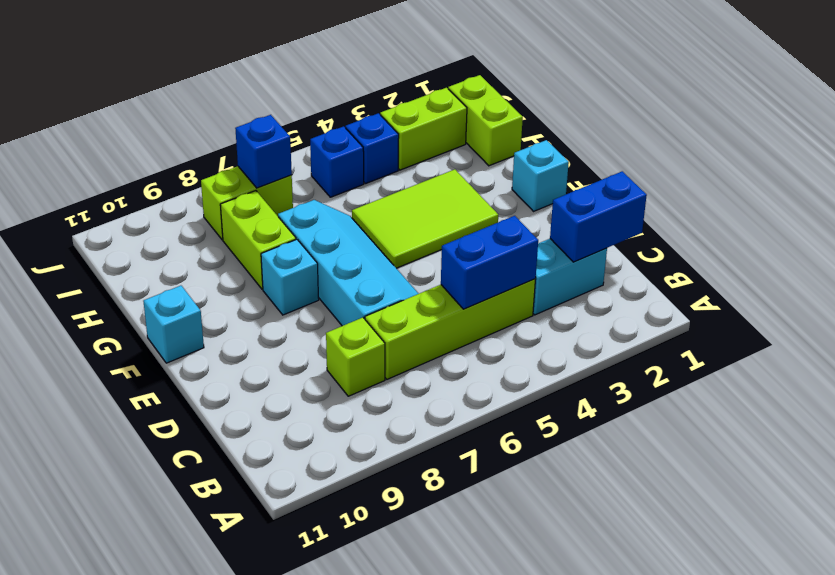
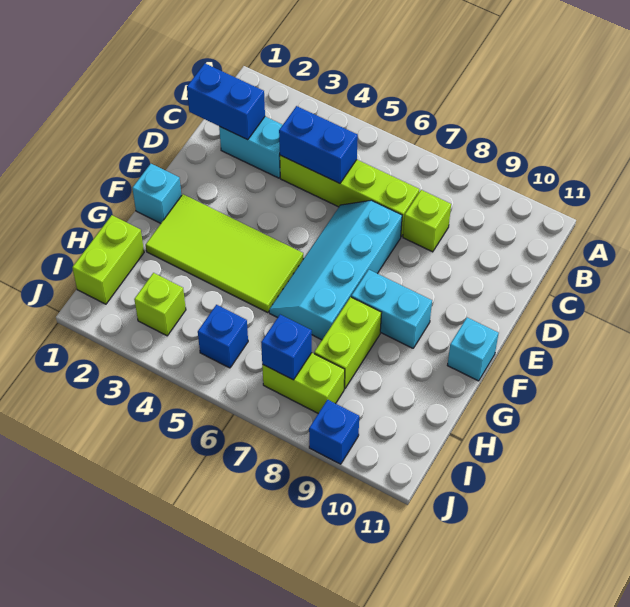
lime 2x3 tile [352,169,498,268] -> lime 2x4 tile [146,194,303,313]
cyan 1x1 brick [261,239,319,315] -> cyan 1x2 brick [351,270,432,348]
lime 1x2 brick [380,88,467,170] -> lime 1x1 brick [134,273,186,336]
blue 1x1 brick [345,113,399,184] -> blue 1x1 brick moved to [309,400,359,464]

